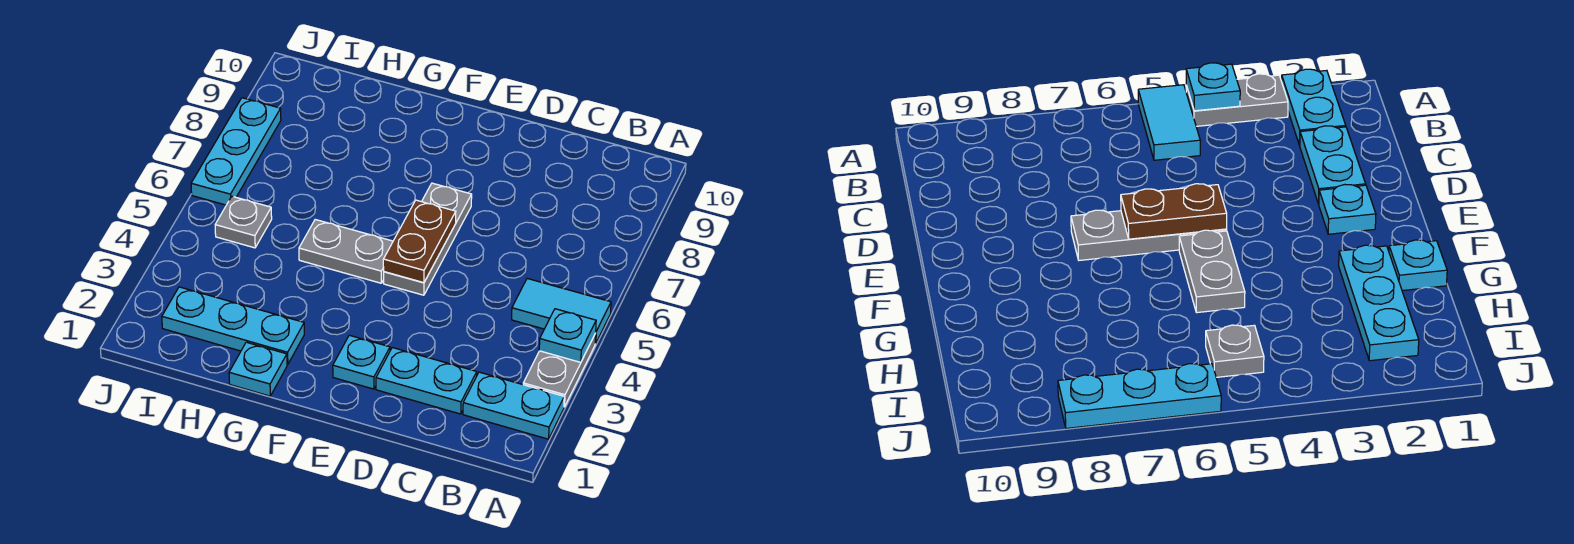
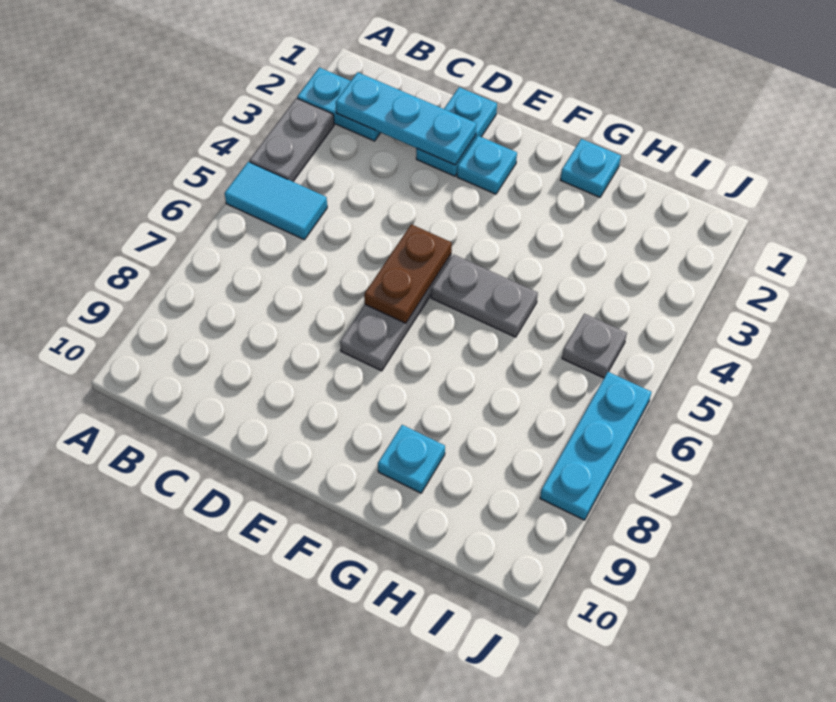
cyan 1x1 plate [539,309,596,362] -> cyan 1x1 plate moved to [378,425,445,493]
cyan 1x2 plate [376,348,477,414] -> cyan 1x2 plate turned to [416,87,497,176]
cyan 1x3 plate [162,287,304,364] -> cyan 1x3 plate moved to [336,72,477,165]

